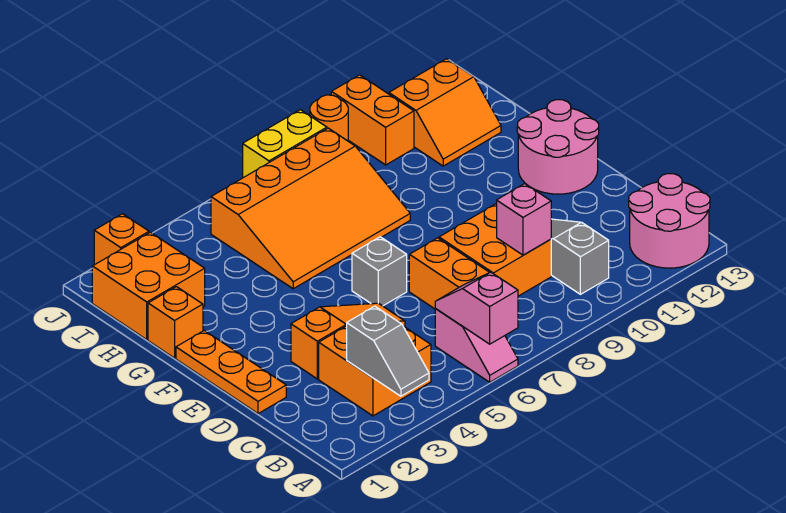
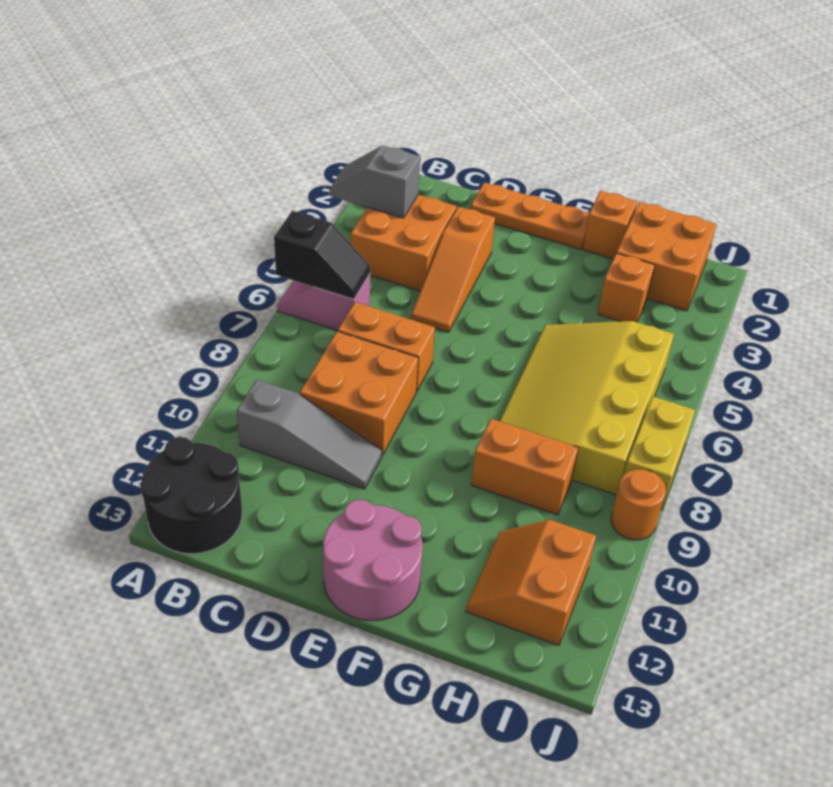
pink 1x2 slope [435,272,518,344] -> black 1x2 slope [274,211,370,299]
pink 2x2 round brick [629,174,710,268] -> black 2x2 round brick [140,437,242,554]
pink 1x1 brick [497,184,551,255] -> none
grey 1x1 brick [352,237,407,306] -> none
orange 3x4 slope [211,128,410,289] -> yellow 3x4 slope [500,321,674,495]
orange 1x2 brick [331,75,414,165] -> orange 1x2 brick moved to [471,419,578,515]
orange 1x1 brick [94,214,149,265] -> orange 1x1 brick moved to [598,253,655,322]

